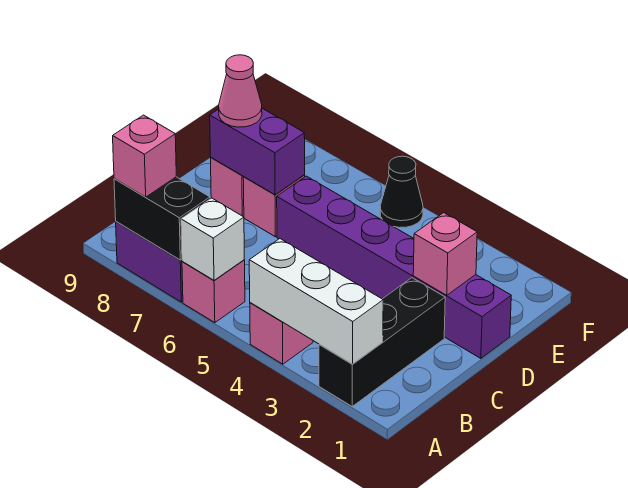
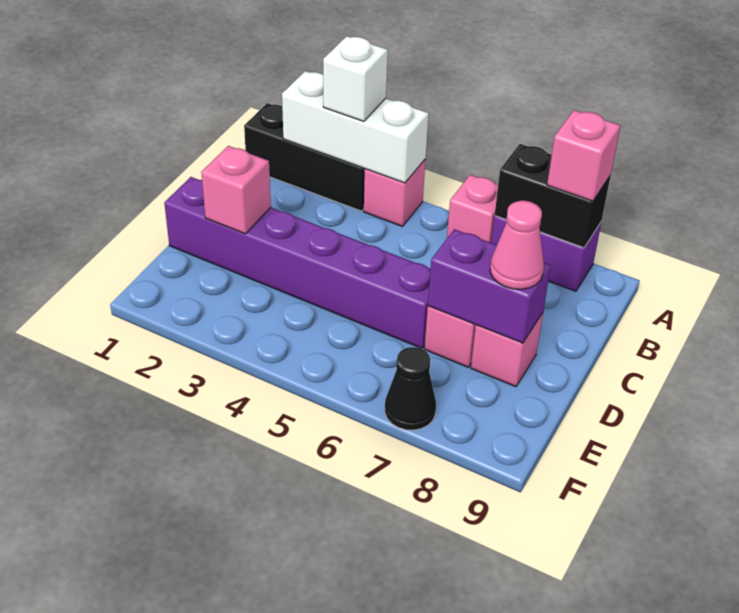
black 1x3 brick [319,278,445,406] -> black 1x3 brick turned to [244,103,365,211]
white 1x1 brick [181,198,244,280] -> white 1x1 brick moved to [323,36,388,121]
black 1x1 cone [380,156,423,228] -> black 1x1 cone moved to [385,347,436,430]

